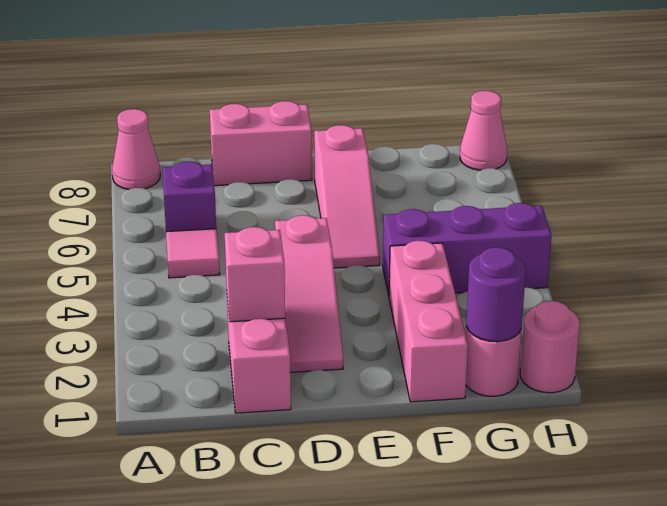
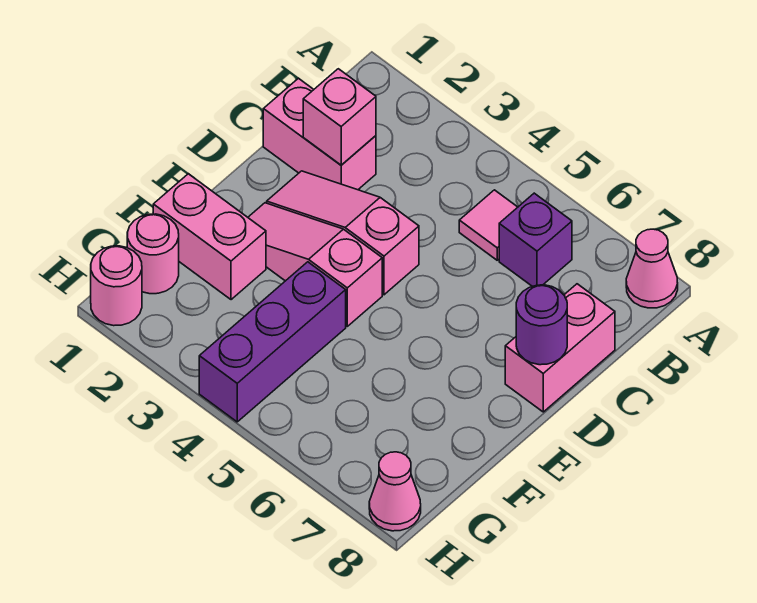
pink 1x3 slope [314,125,380,268] -> pink 1x3 slope moved to [248,203,382,326]
pink 1x3 brick [389,241,468,402] -> pink 1x2 brick [153,174,266,300]
purple 1x1 round brick [466,247,526,342] -> purple 1x1 round brick moved to [516,285,567,365]

